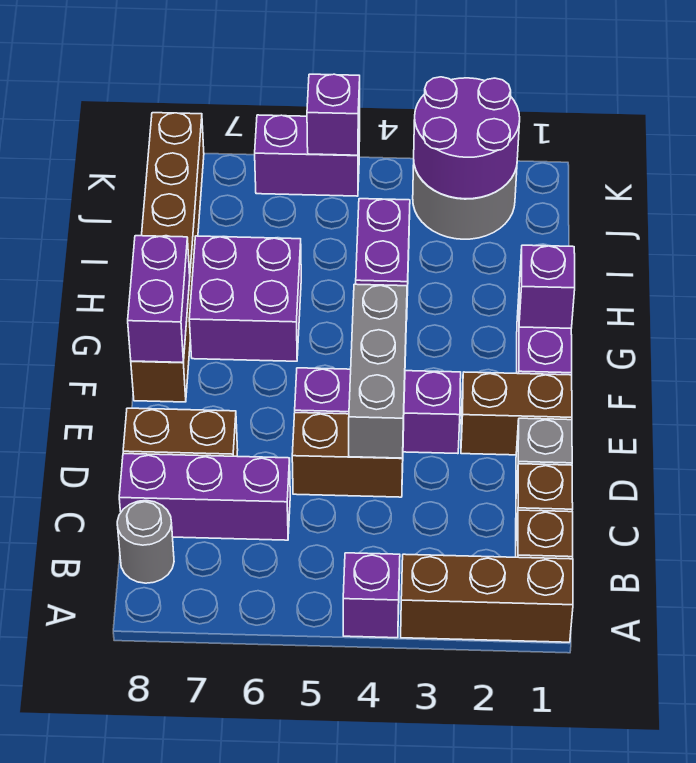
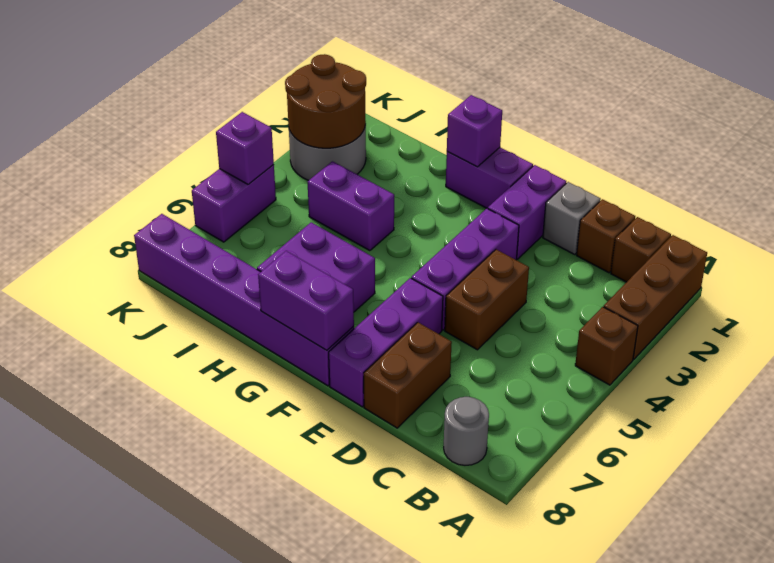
purple 1x1 brick [343,553,400,638] -> brown 1x1 brick [575,307,638,385]
purple 1x3 brick [119,454,290,540] -> purple 1x3 brick moved to [329,278,443,407]
grey 1x3 brick [349,284,407,458] -> none
brown 1x2 brick [461,372,572,455] -> purple 1x2 brick [488,165,566,259]
brown 1x6 brick [131,113,204,402] -> purple 1x6 brick [134,214,354,386]
purple 2x2 round brick [414,77,520,199] -> brown 2x2 round brick [285,54,366,148]

